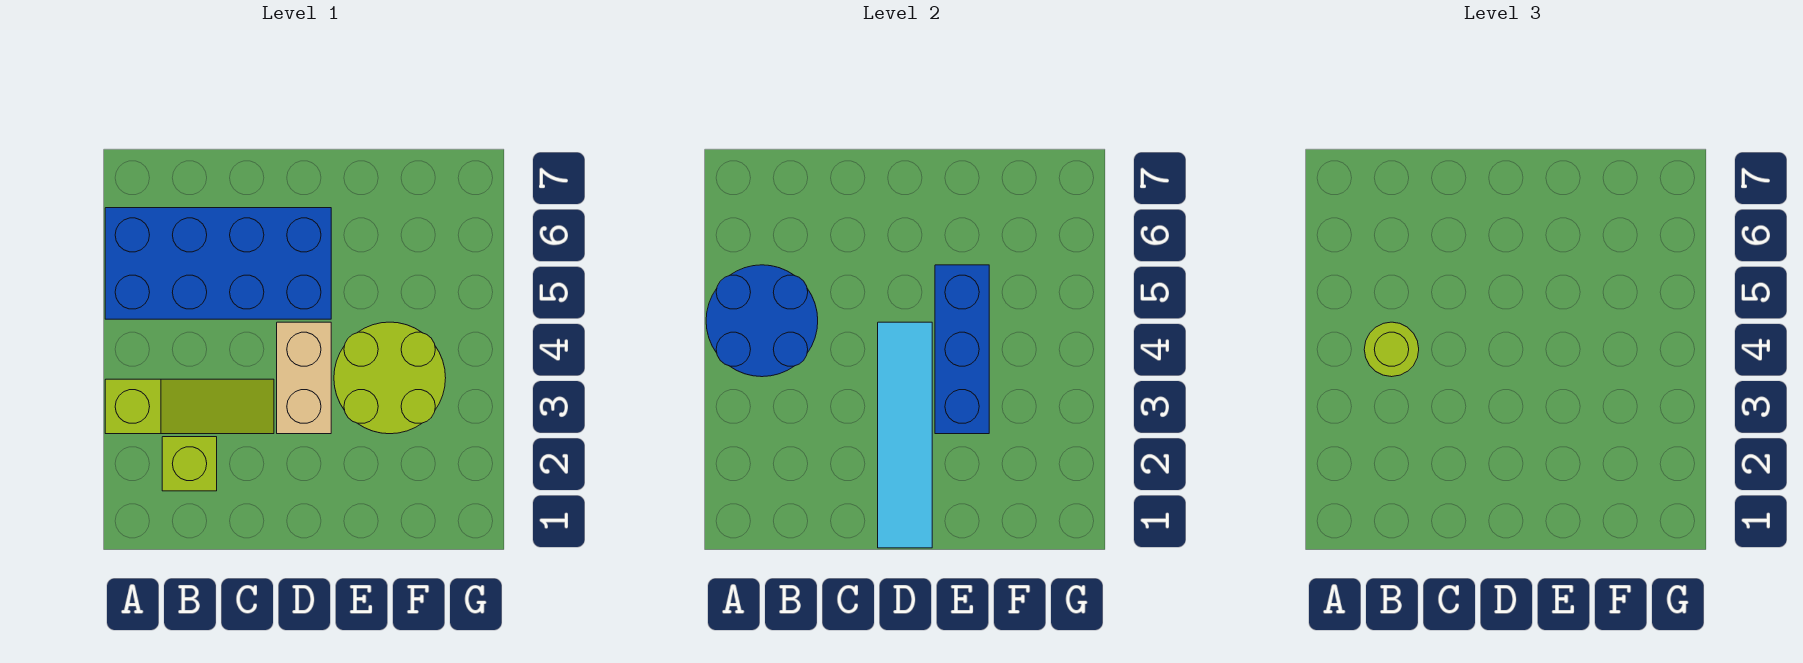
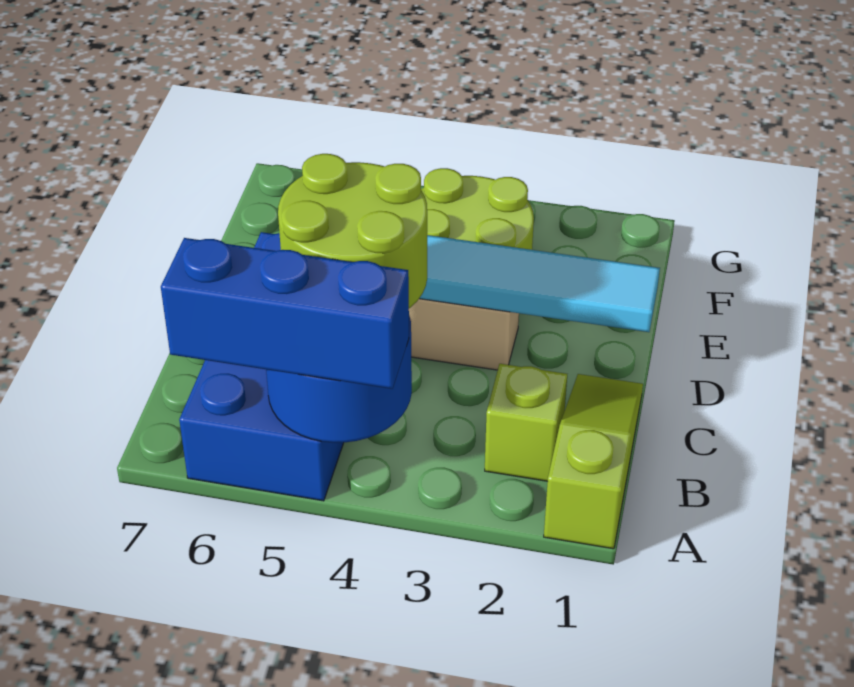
lime 1x3 slope [105,379,274,434] -> lime 1x3 slope moved to [544,374,643,549]
lime 1x1 round brick [1364,322,1419,377] -> lime 2x2 round brick [278,154,427,308]
blue 1x3 brick [935,265,989,434] -> blue 1x3 brick moved to [161,238,409,389]

